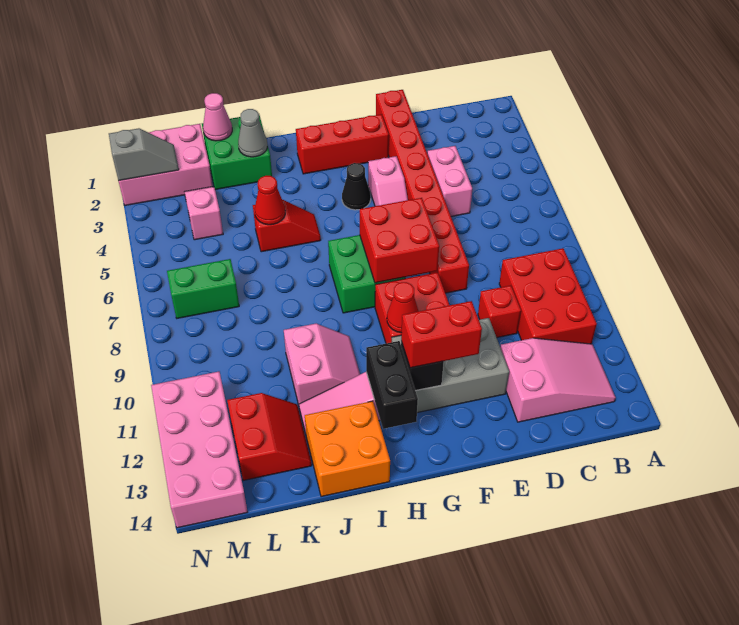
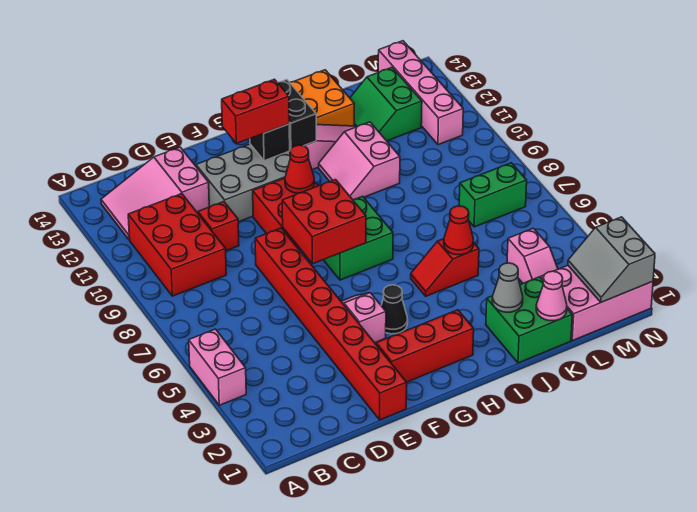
pink 1x2 brick [427,146,472,216] -> pink 1x2 brick moved to [189,329,246,405]
red 2x2 slope [227,393,312,481] -> green 2x2 slope [350,68,422,141]
grey 1x2 slope [109,128,179,181] -> grey 2x2 slope [568,217,655,302]
pink 2x4 brick [151,372,248,528] -> pink 1x4 brick [378,41,463,145]

